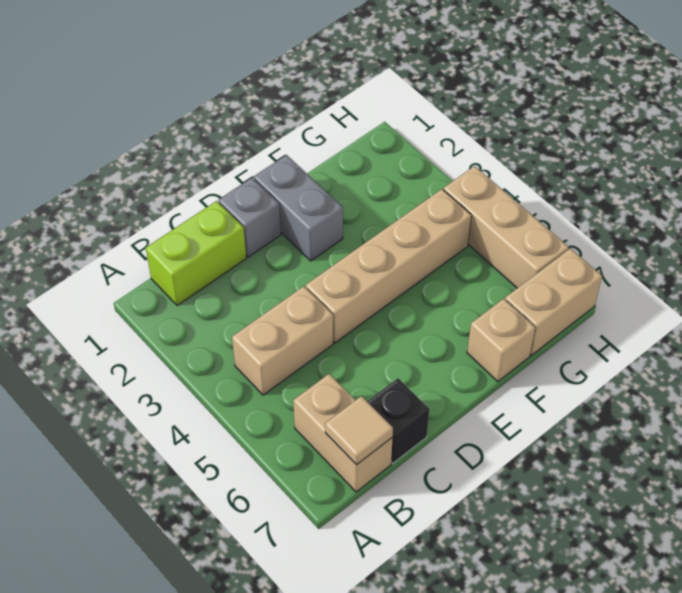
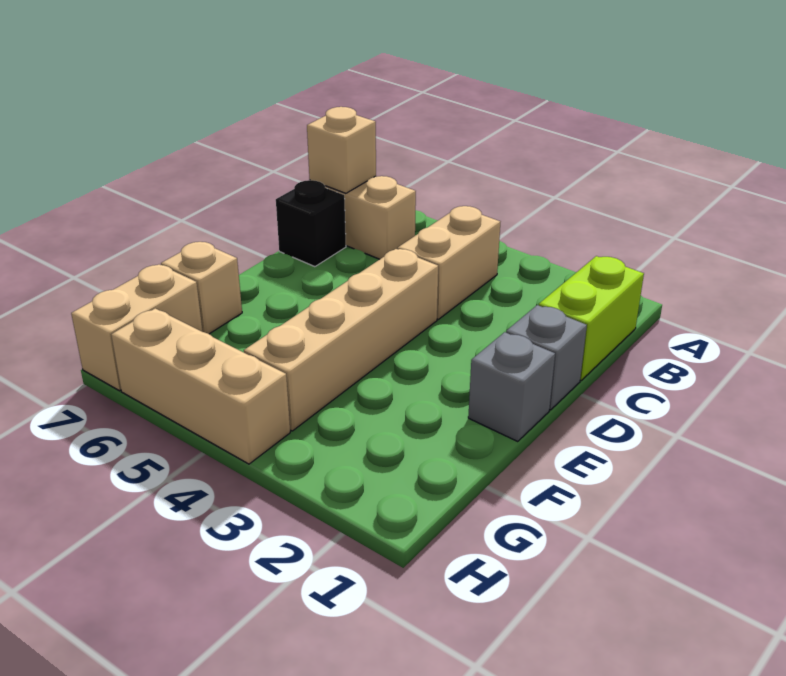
tan 1x1 tile [325,396,393,465] -> tan 1x1 brick [307,107,376,193]
grey 1x2 brick [254,155,343,261] -> grey 1x1 brick [468,332,555,442]

